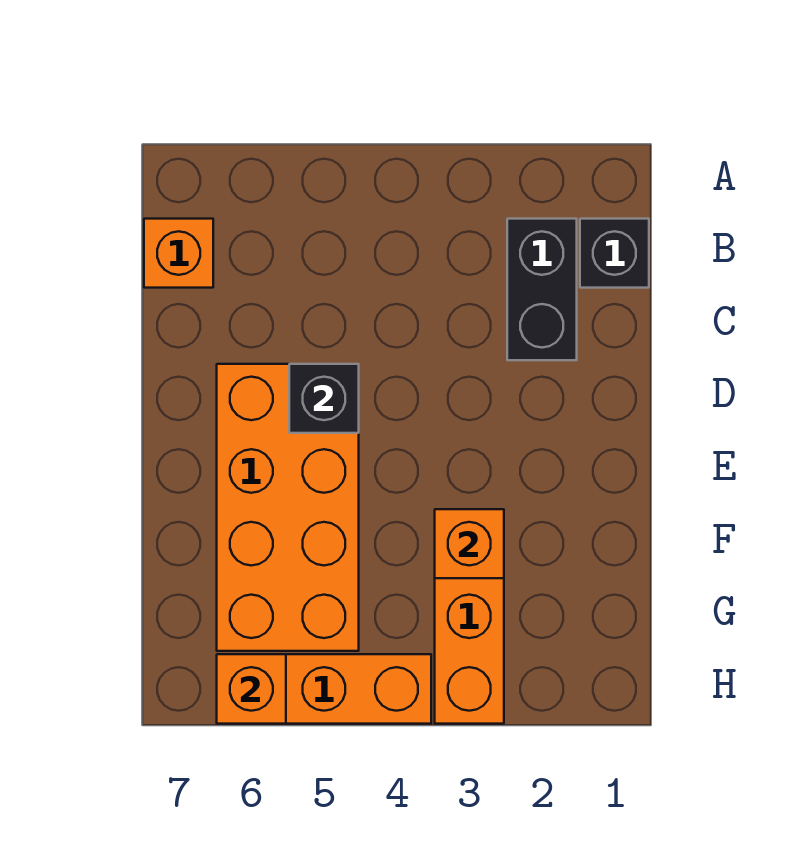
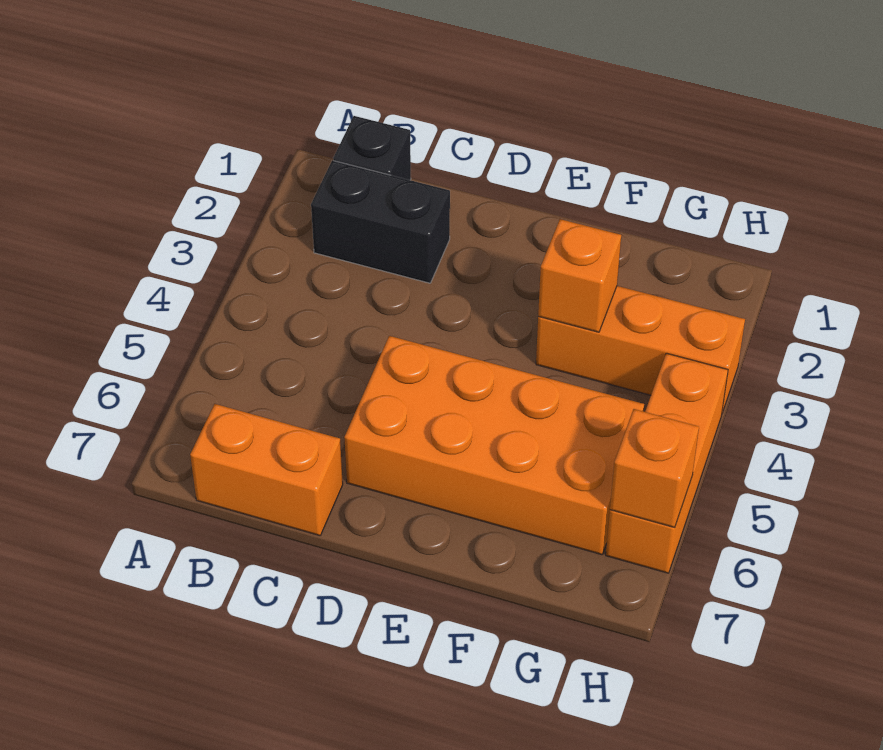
orange 1x1 brick [144,219,213,288] -> orange 1x2 brick [190,404,343,536]
black 1x1 brick [289,364,359,433] -> none

